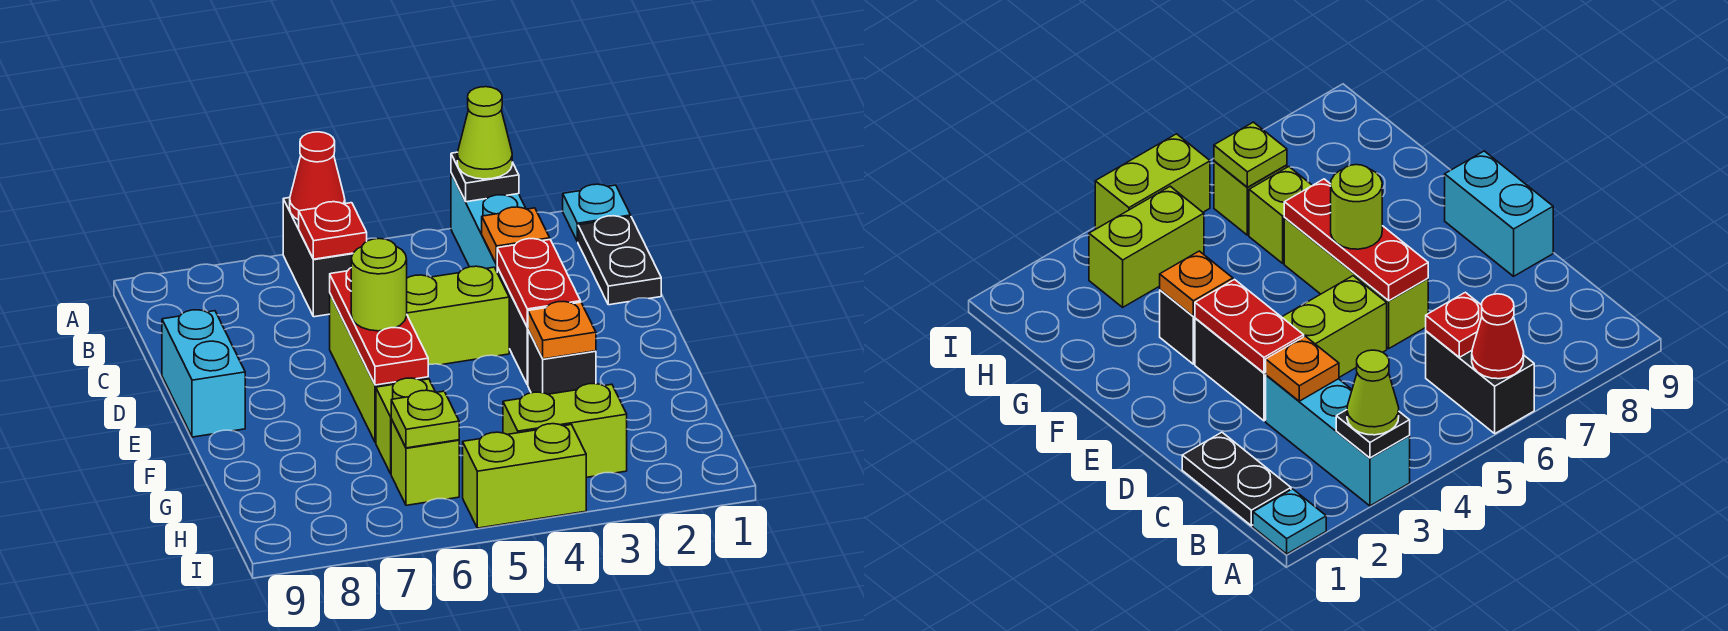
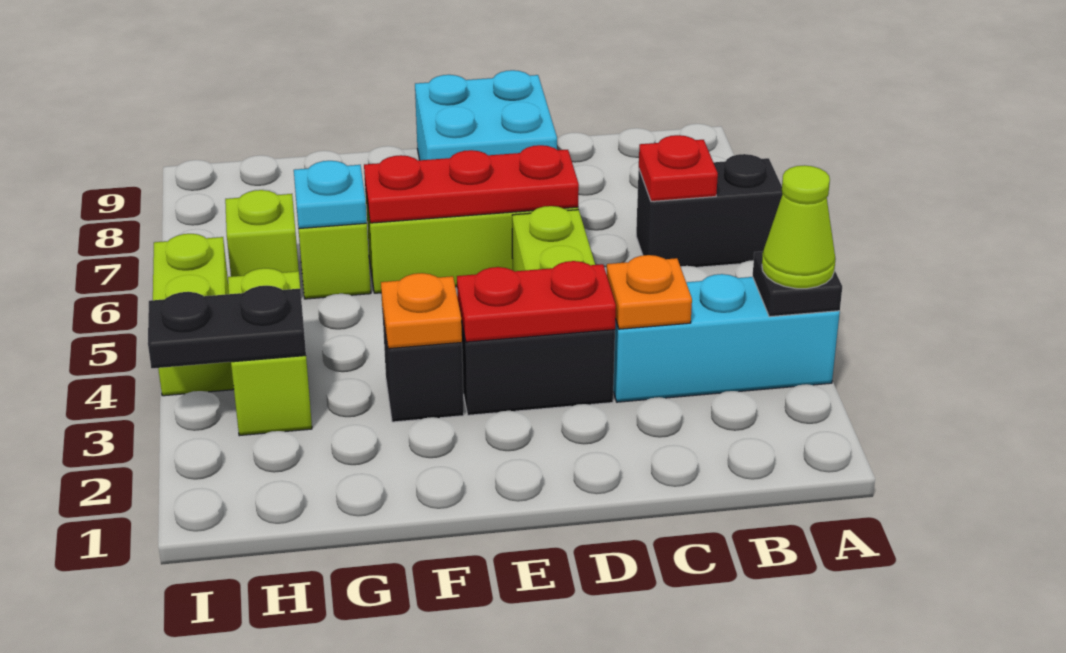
cyan 1x1 plate [563,184,631,242] -> cyan 1x1 plate moved to [294,161,367,229]
red 1x1 cone [290,132,345,220] -> none
black 1x2 plate [578,216,661,305] -> black 1x2 plate moved to [148,286,306,368]
cyan 1x2 brick [162,310,245,437] -> cyan 2x2 brick [415,70,557,160]
lime 1x1 round brick [351,239,407,331] -> none
lime 1x1 plate [391,390,459,448] -> none

